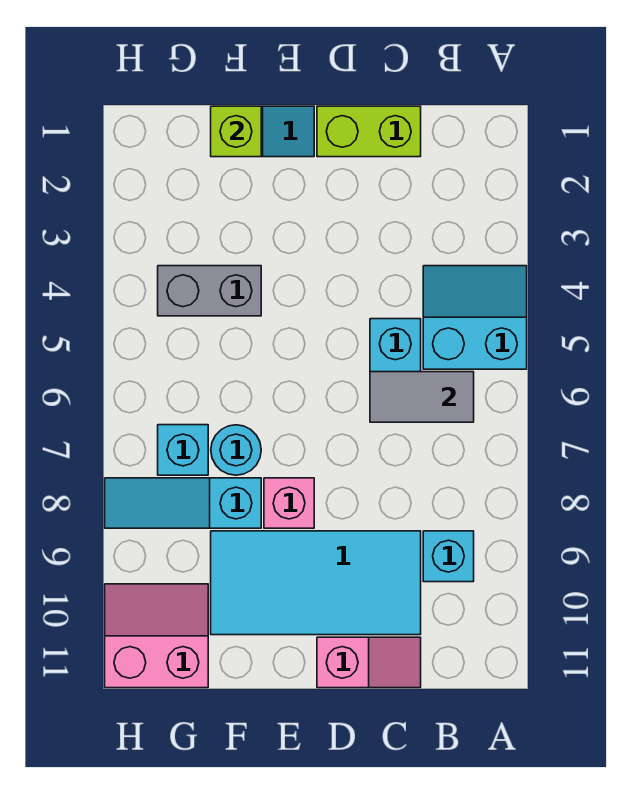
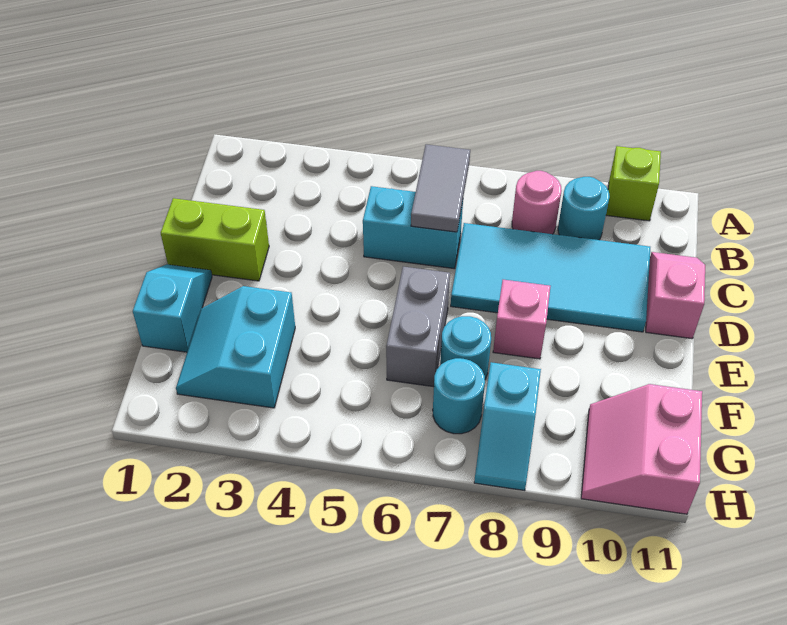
cyan 2x2 slope [423,266,527,369] -> cyan 2x2 slope moved to [176,286,295,408]
none -> pink 1x1 round brick [512,171,562,234]
cyan 1x1 brick [423,531,474,582] -> cyan 1x1 round brick [558,177,610,240]
lime 1x2 brick [317,106,421,157] -> lime 1x2 brick turned to [161,198,269,281]
cyan 2x4 tile [211,531,421,635] -> cyan 2x4 tile turned to [451,223,650,332]
lime 1x1 brick [211,106,261,157] -> lime 1x1 brick moved to [606,146,661,221]
grey 1x2 brick [158,266,261,316] -> grey 1x2 brick moved to [386,267,450,387]
cyan 1x3 slope [105,478,261,528] -> cyan 1x2 slope [474,362,541,491]
cyan 1x1 brick [158,425,208,475] -> cyan 1x1 round brick [433,358,485,434]

